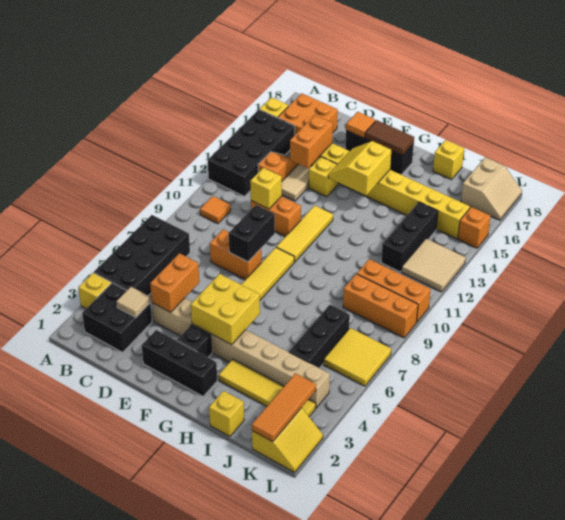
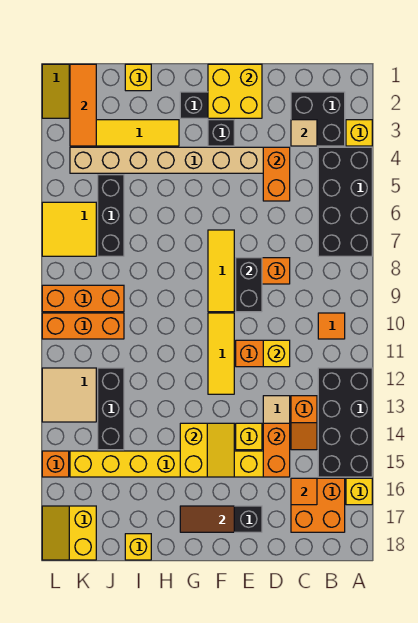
orange 1x1 tile [346,112,376,138] -> orange 1x1 tile moved to [291,478,317,505]
yellow 2x2 brick [191,274,260,345] -> yellow 2x2 brick moved to [208,64,262,118]
tan 2x2 slope [461,157,522,220] -> yellow 2x2 slope [42,506,96,560]

